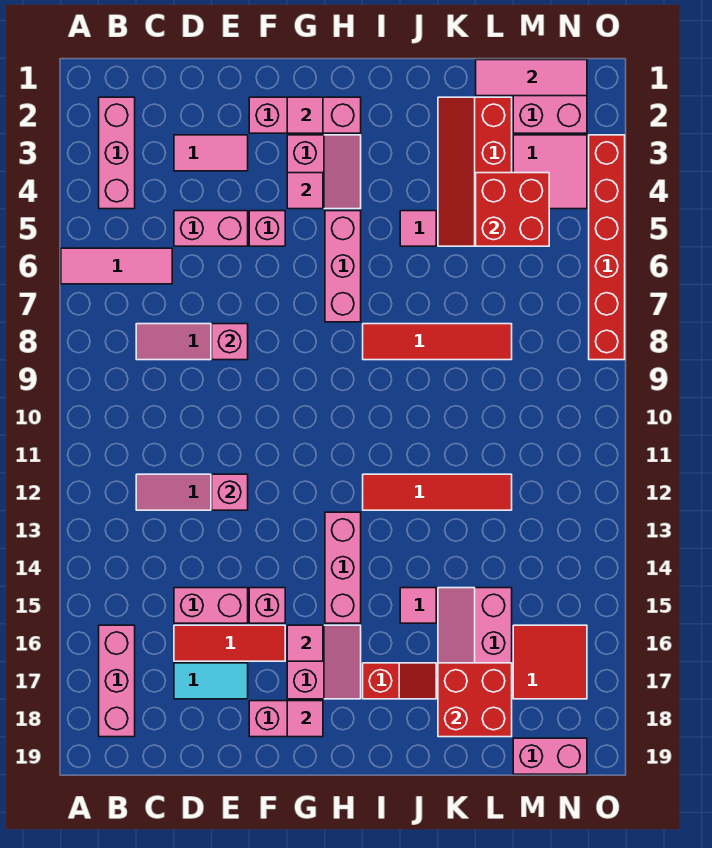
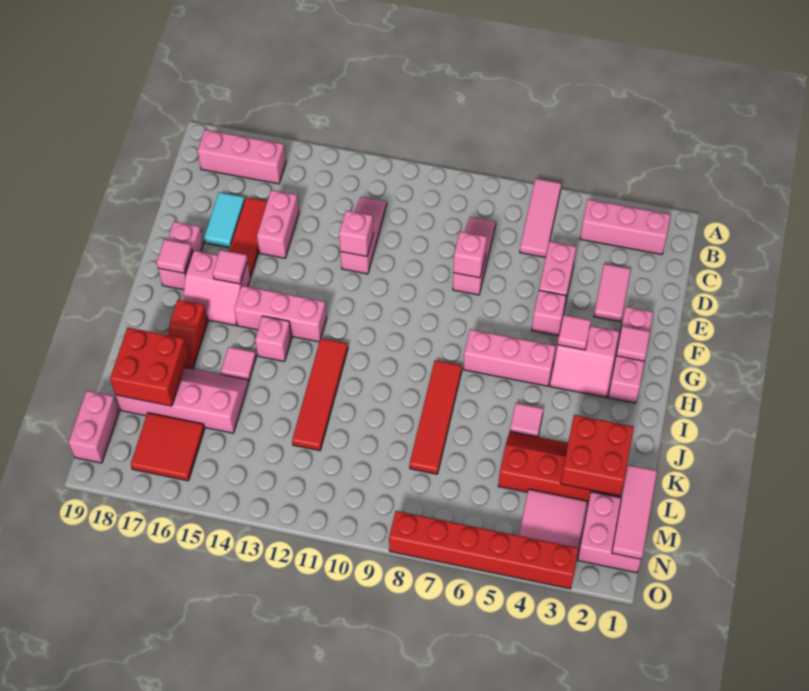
pink 1x1 brick [249,588,285,623] -> pink 1x1 brick moved to [255,316,292,361]
red 2x2 brick [476,173,549,246] -> red 2x2 brick moved to [561,415,634,496]

